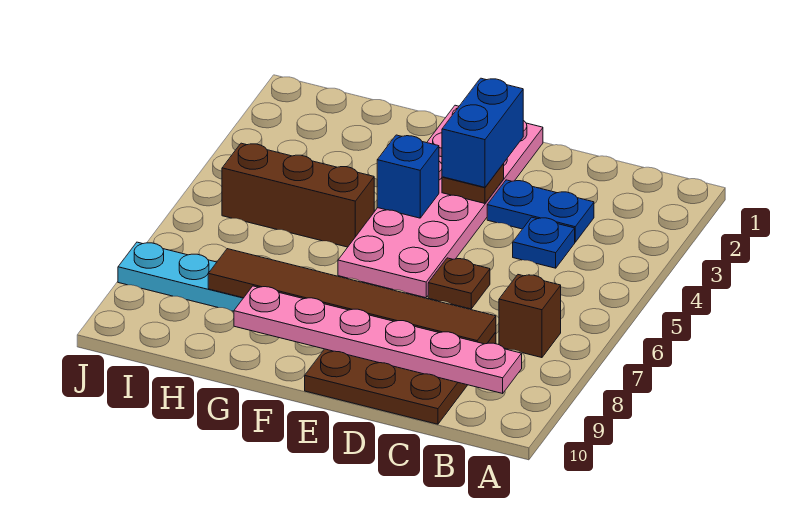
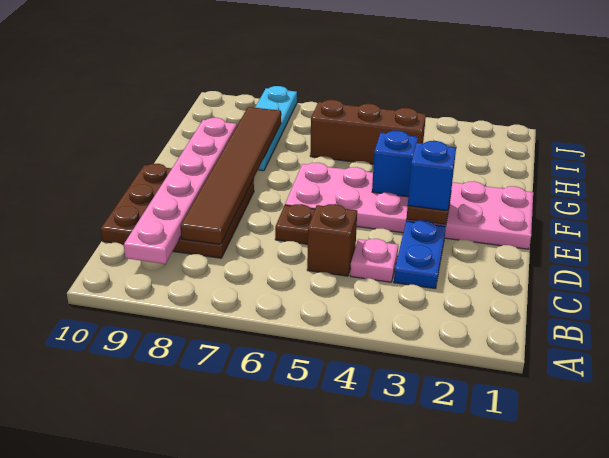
brown 1x1 brick [499,275,561,358] -> brown 1x1 brick moved to [307,204,357,276]
blue 1x1 plate [513,217,575,268] -> pink 1x1 plate [350,239,398,282]
blue 1x2 brick [442,78,523,187] -> blue 1x1 brick [408,141,456,211]
brown 1x3 brick [222,143,374,247] -> brown 1x3 brick turned to [310,100,426,164]

